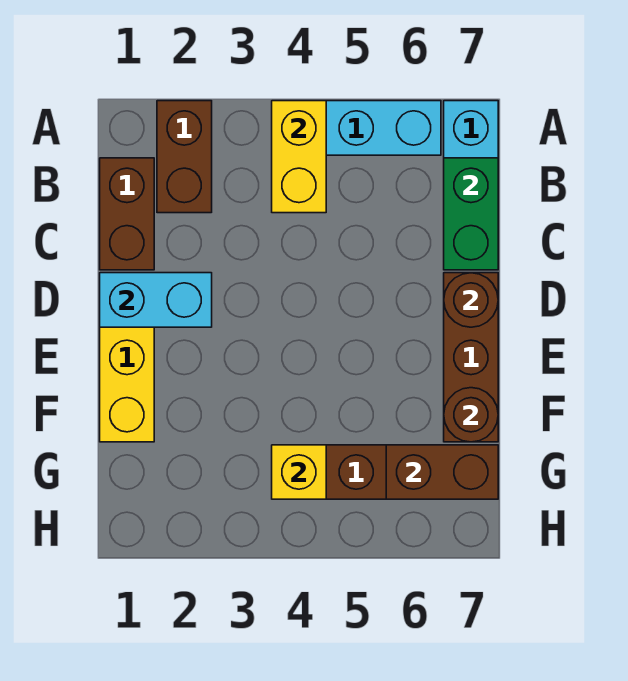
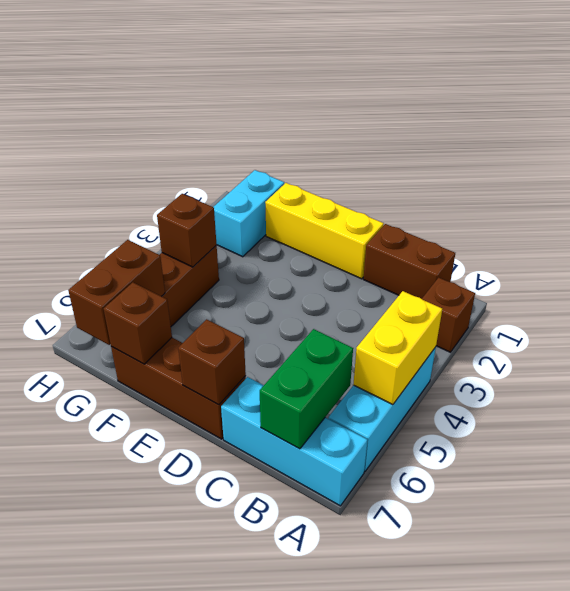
brown 1x2 brick [157,101,212,213] -> brown 1x1 brick [422,278,475,352]
yellow 1x2 brick [272,101,326,213] -> yellow 1x2 brick turned to [353,291,442,405]
green 1x2 brick [444,158,498,270] -> green 1x2 brick turned to [260,329,353,449]
cyan 1x2 brick [100,273,212,327] -> cyan 1x2 brick moved to [214,170,284,257]
brown 1x1 round brick [444,273,498,327] -> brown 1x1 brick [178,319,246,405]
brown 1x1 round brick [444,388,498,442] -> brown 1x1 brick [104,282,172,364]
yellow 1x1 brick [272,445,326,499] -> brown 1x1 brick [157,194,217,267]

